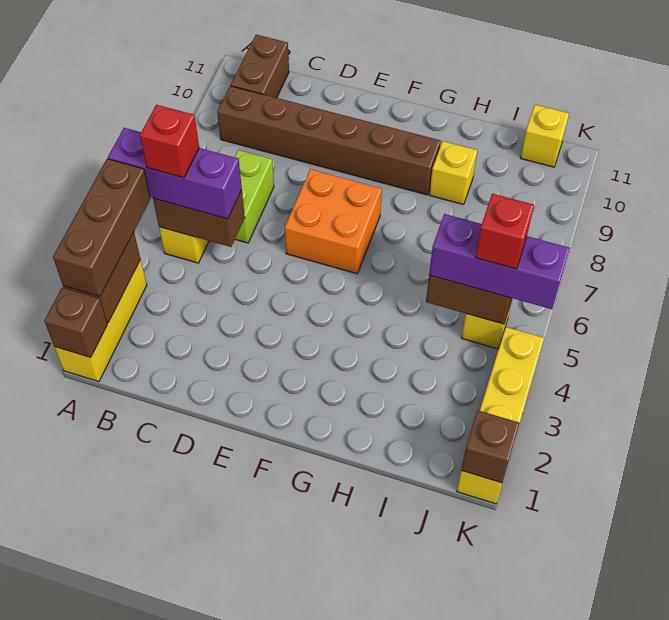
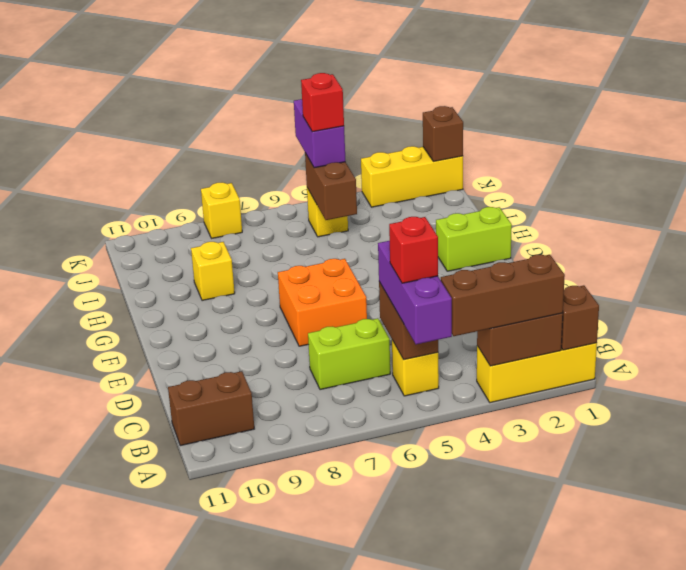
brown 1x6 brick [217,86,441,195] -> none
none -> lime 1x2 brick [436,207,512,271]
purple 1x3 brick [429,214,570,309] -> purple 1x2 brick [294,99,346,168]
yellow 1x1 brick [521,105,569,167] -> yellow 1x1 brick moved to [201,182,242,238]
yellow 1x4 brick [457,327,544,504] -> yellow 1x3 brick [361,146,463,207]

